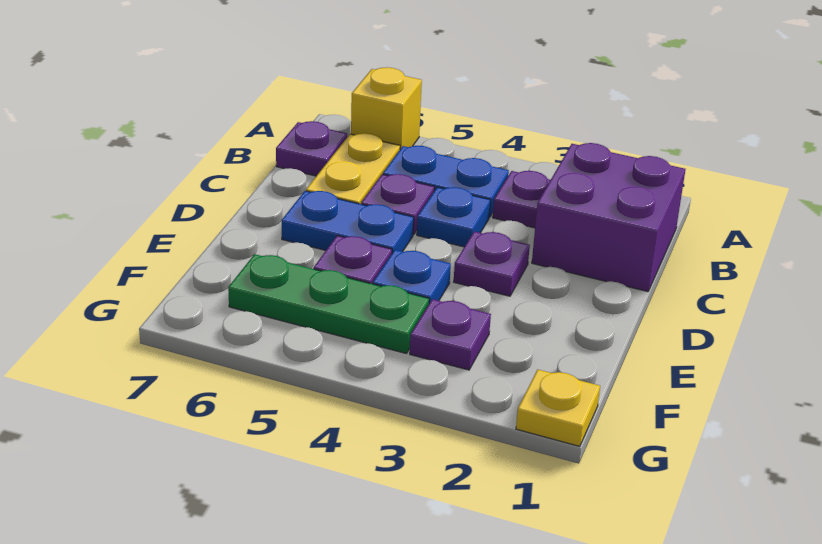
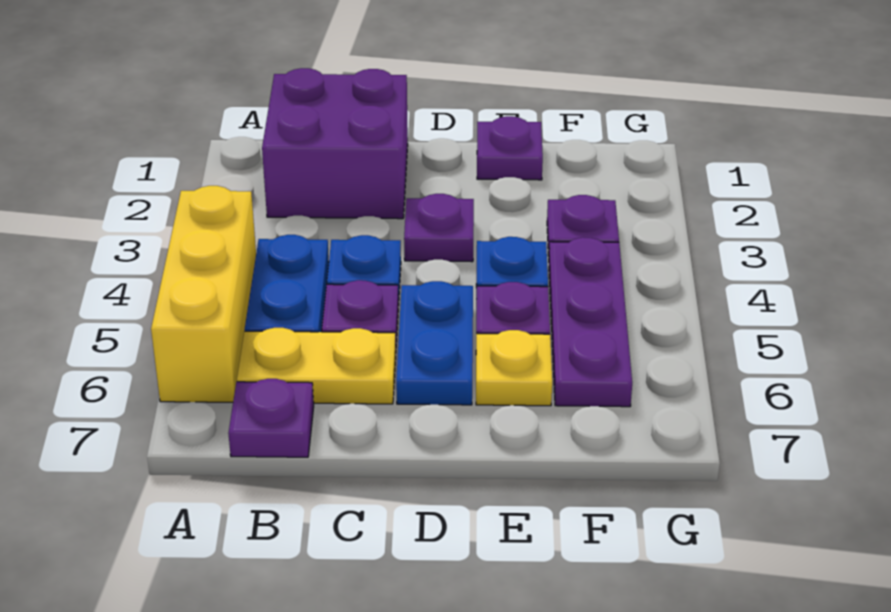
yellow 1x1 brick [351,67,422,149] -> yellow 1x3 brick [151,186,256,402]
purple 1x1 plate [493,171,550,228] -> purple 1x1 plate moved to [477,116,543,180]
green 1x3 plate [228,254,429,354] -> purple 1x3 plate [549,237,632,407]
yellow 1x1 plate [516,370,600,446] -> yellow 1x1 plate moved to [476,330,552,406]

